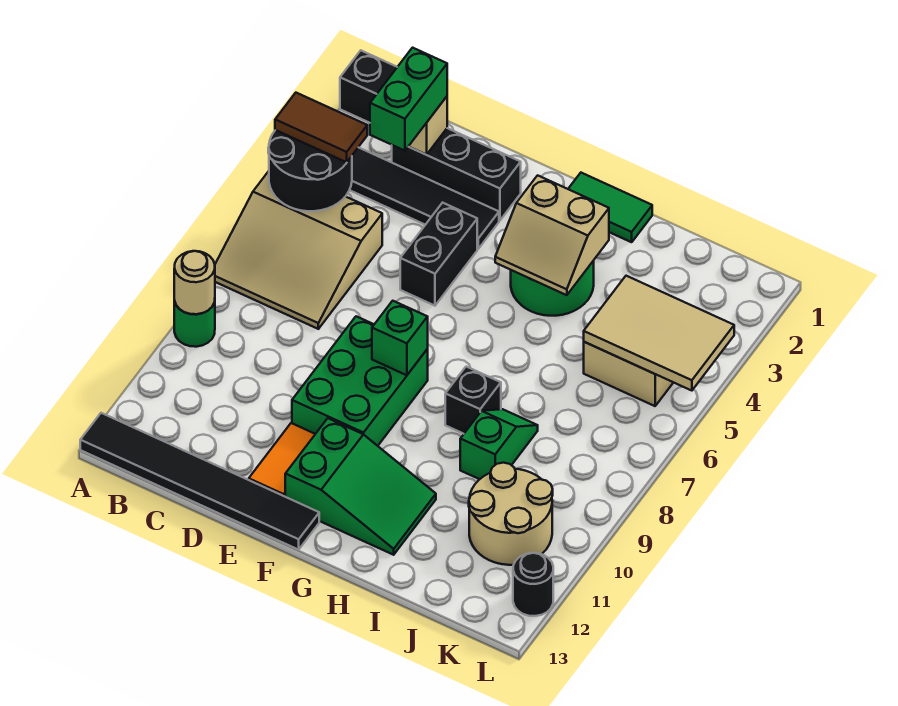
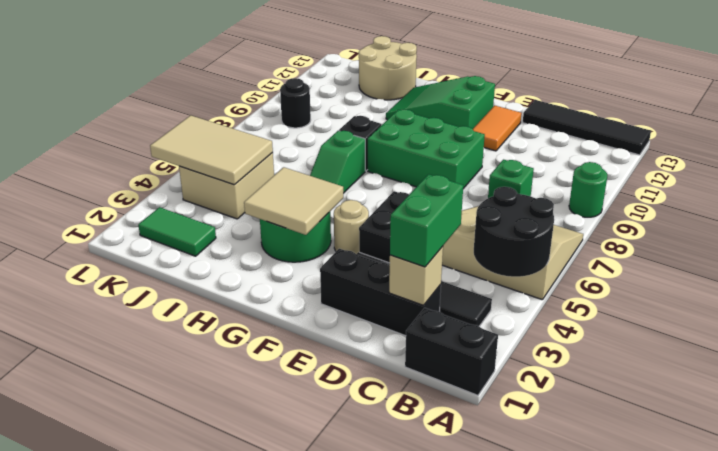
brown 1x2 tile [275,93,367,162] -> none
tan 1x1 round brick [174,251,215,314] -> tan 1x1 round brick moved to [334,200,369,254]
black 1x6 tile [80,413,319,550] -> black 1x4 tile [523,100,651,155]
green 2x3 brick [292,316,428,446] -> green 2x3 brick turned to [368,109,485,189]
green 1x1 brick [372,301,428,375] -> green 1x1 brick moved to [488,160,534,198]
green 1x2 tile [568,173,652,242] -> green 1x2 tile moved to [138,207,216,256]
tan 2x2 slope [495,175,609,295] -> tan 2x2 tile [244,167,343,235]
green 1x2 slope [460,409,538,479] -> green 1x2 slope moved to [310,131,365,193]
tan 2x2 round brick [469,463,553,565] -> tan 2x2 round brick moved to [359,36,417,100]
black 1x1 round brick [513,553,553,616] -> black 1x1 round brick moved to [280,78,311,128]

